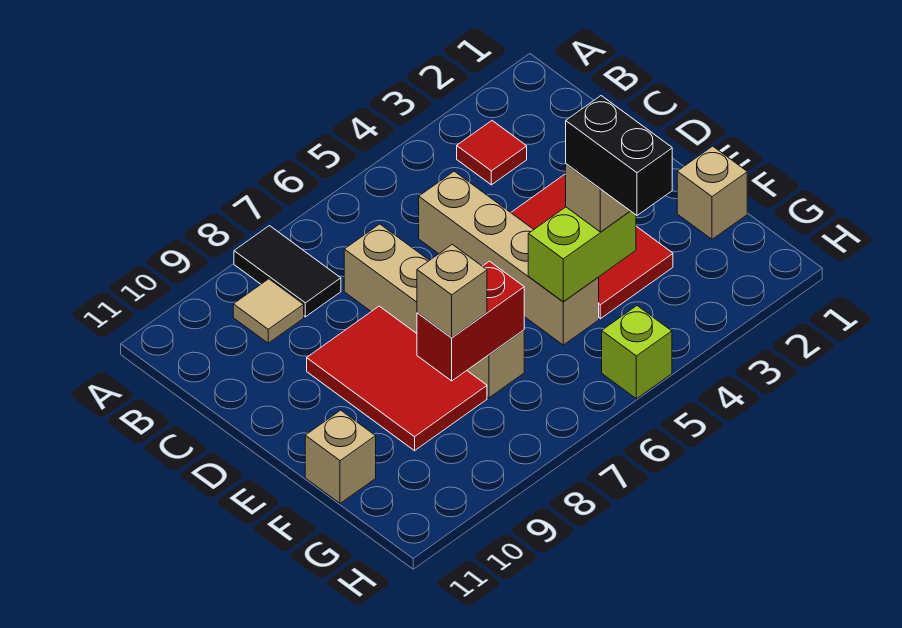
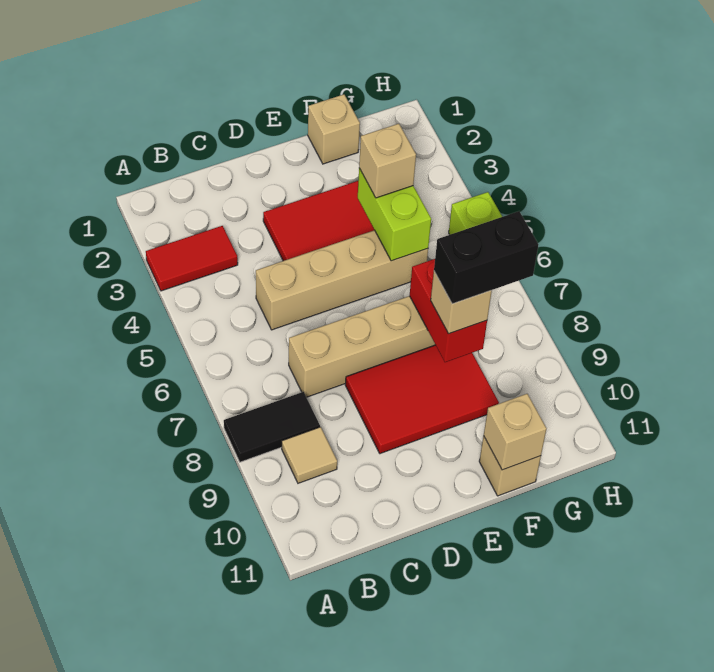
red 1x1 tile [457,121,527,185] -> red 1x2 tile [146,226,238,291]
black 1x2 brick [566,96,672,215] -> black 1x2 brick moved to [434,211,538,304]
none -> tan 1x1 brick [484,394,547,470]

